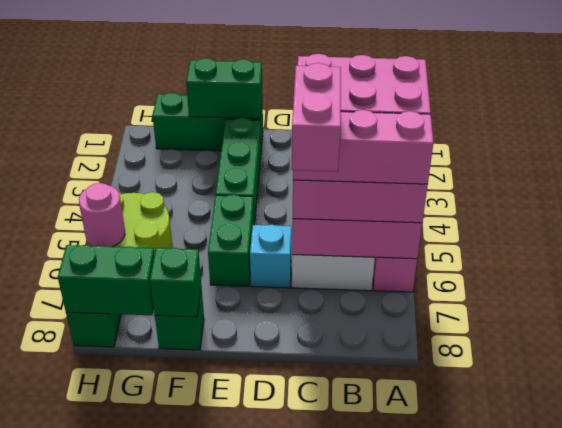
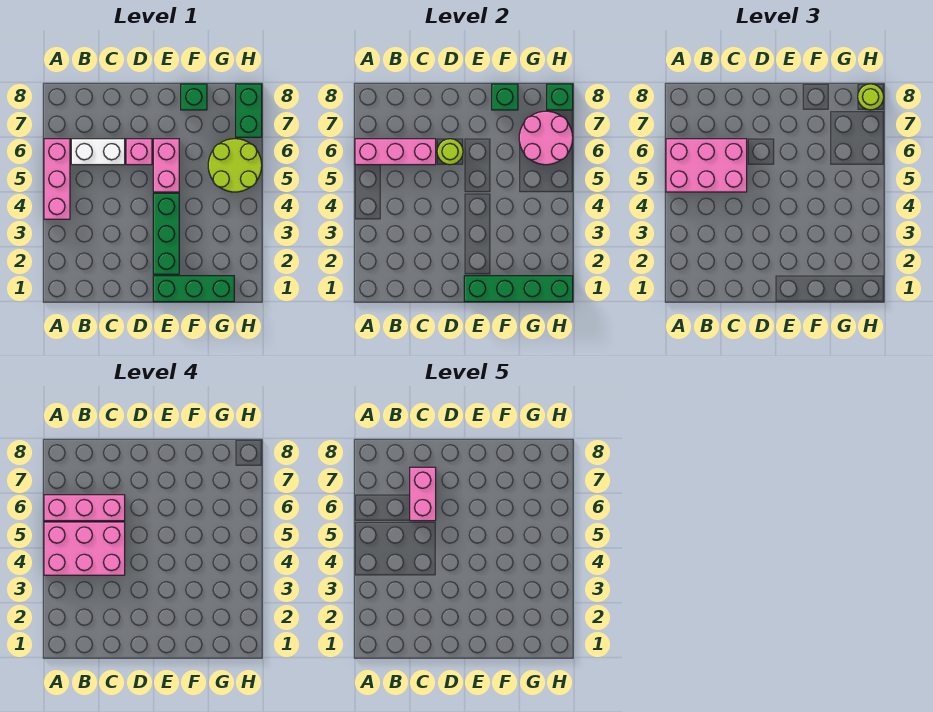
cyan 1x1 brick [250,225,292,288] -> pink 1x1 brick [126,139,152,165]
none -> lime 1x1 round brick [437,139,463,165]
green 1x2 brick [186,58,263,119] -> green 1x4 brick [464,276,573,302]
green 1x2 brick [208,195,254,286] -> pink 1x2 brick [153,139,179,192]
green 1x2 brick [58,245,154,315] -> green 1x1 brick [547,84,573,110]
pink 1x1 round brick [79,183,125,247] -> pink 2x2 round brick [519,111,573,165]
none -> lime 1x1 round brick [858,84,884,110]

